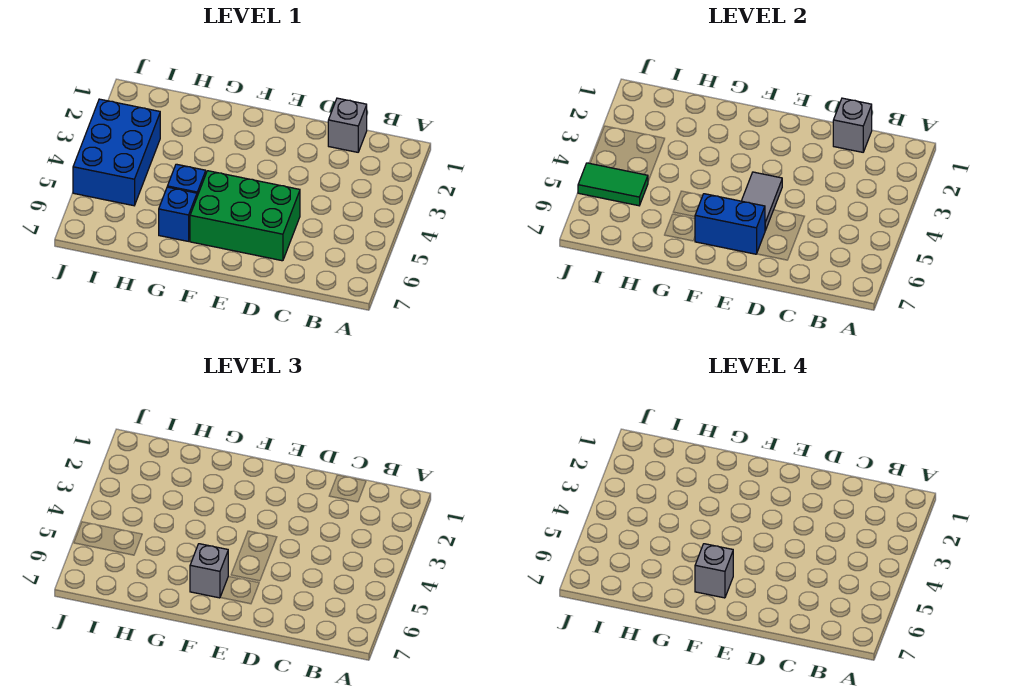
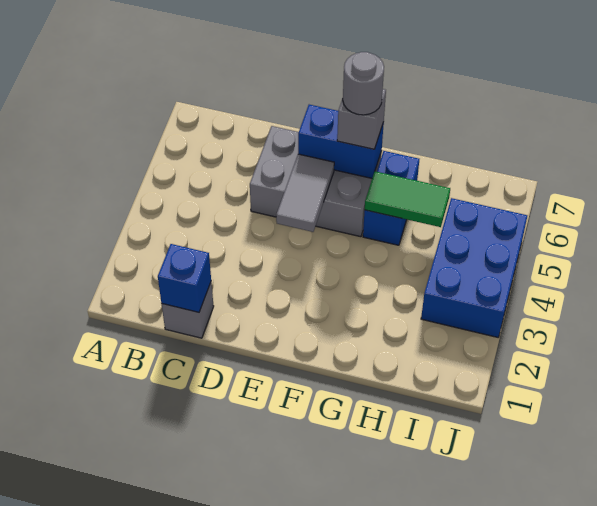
grey 1x1 brick [833,98,872,152] -> blue 1x1 brick [158,244,211,312]
green 2x3 brick [190,171,300,261] -> grey 2x3 brick [250,126,382,237]
grey 1x1 brick [695,544,733,598] -> grey 1x1 round brick [343,52,384,115]
green 1x2 tile [578,163,648,206] -> green 1x2 tile moved to [365,171,450,227]

